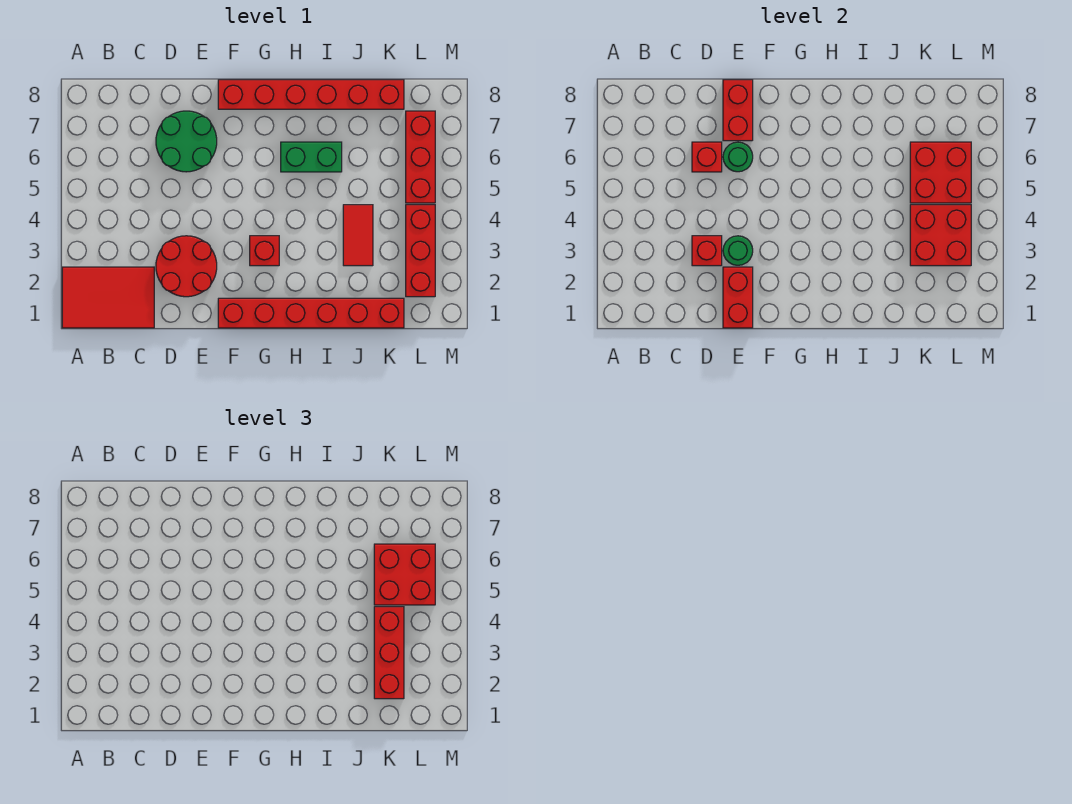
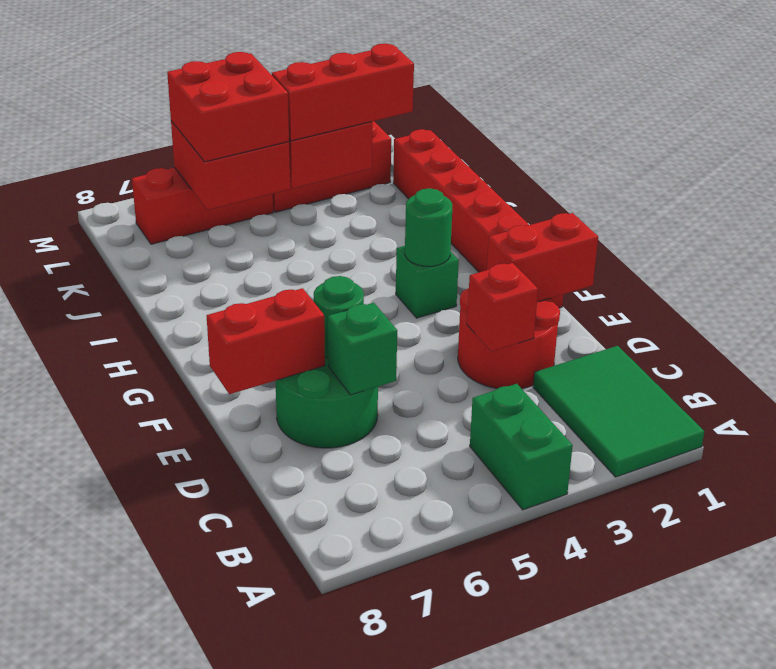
red 2x3 tile [62,267,154,328] -> green 2x3 tile [533,346,704,477]
red 1x1 brick [692,142,722,172] -> green 1x1 brick [328,303,397,395]
green 1x1 round brick [723,236,753,265] -> green 1x1 round brick moved to [405,188,452,266]
red 1x6 brick [218,80,404,109] -> none
red 1x1 brick [250,236,279,266] -> green 1x1 brick [396,246,459,318]
green 1x2 brick [281,142,342,172] -> green 1x2 brick moved to [470,384,573,510]
red 1x2 tile [343,205,373,266] -> none

